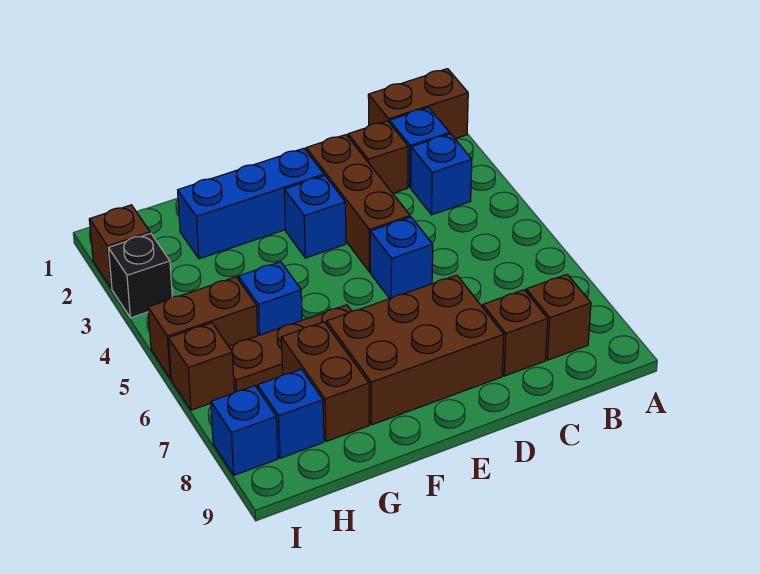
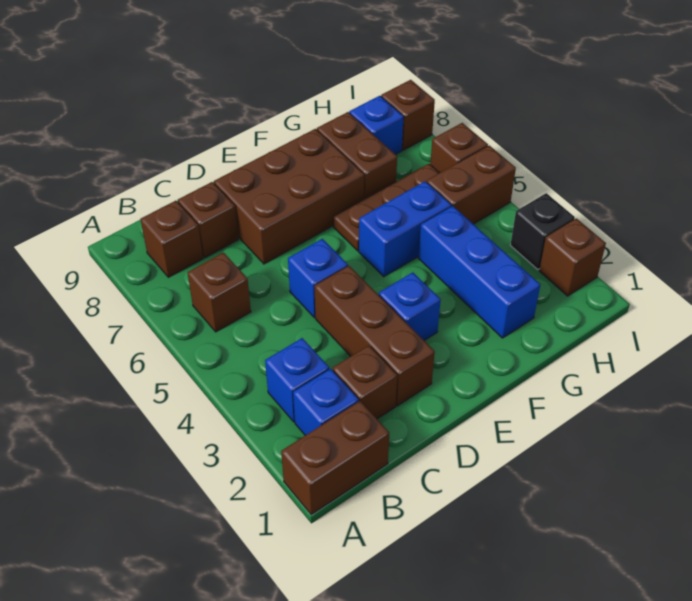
none -> brown 1x1 brick [187,253,251,332]
blue 1x3 brick [178,148,324,259] -> blue 1x3 brick turned to [418,206,540,338]
blue 1x1 brick [238,262,302,336] -> blue 1x2 brick [359,181,451,277]
blue 1x1 brick [211,386,278,475] -> brown 1x1 brick [381,80,435,150]

